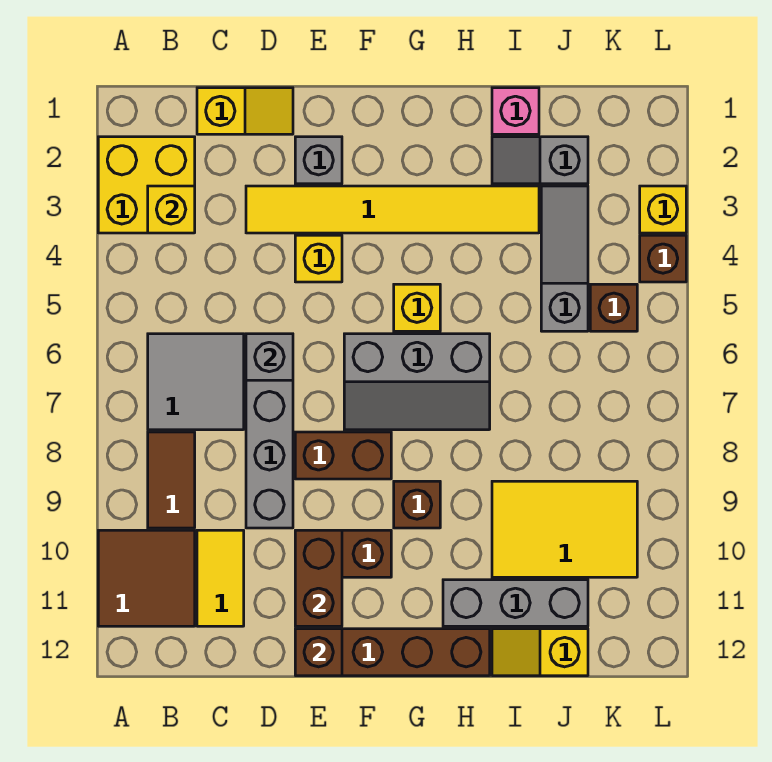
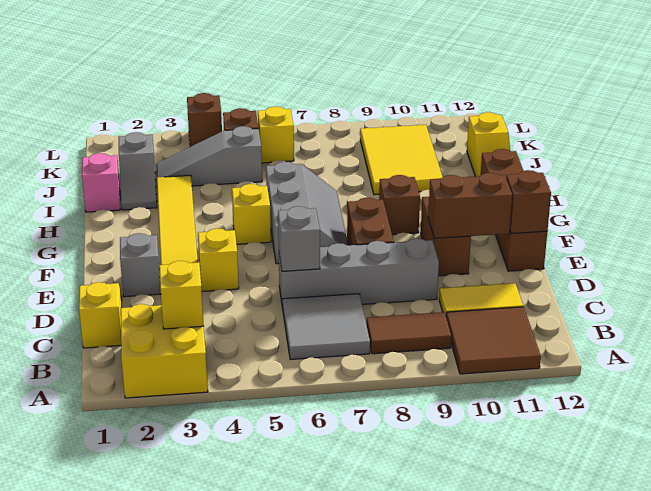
grey 1x3 brick [443,580,588,626] -> none
yellow 1x1 brick [640,186,686,233] -> yellow 1x1 brick moved to [258,106,294,163]

